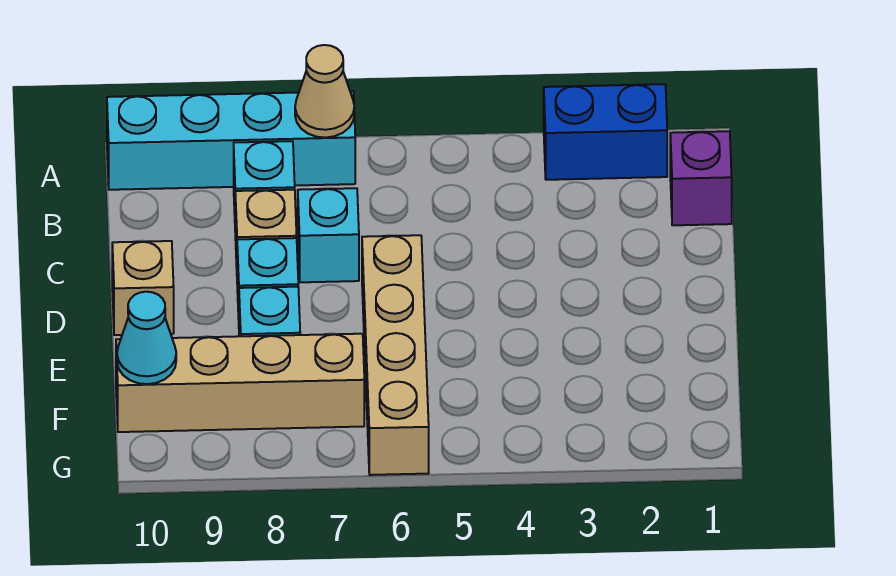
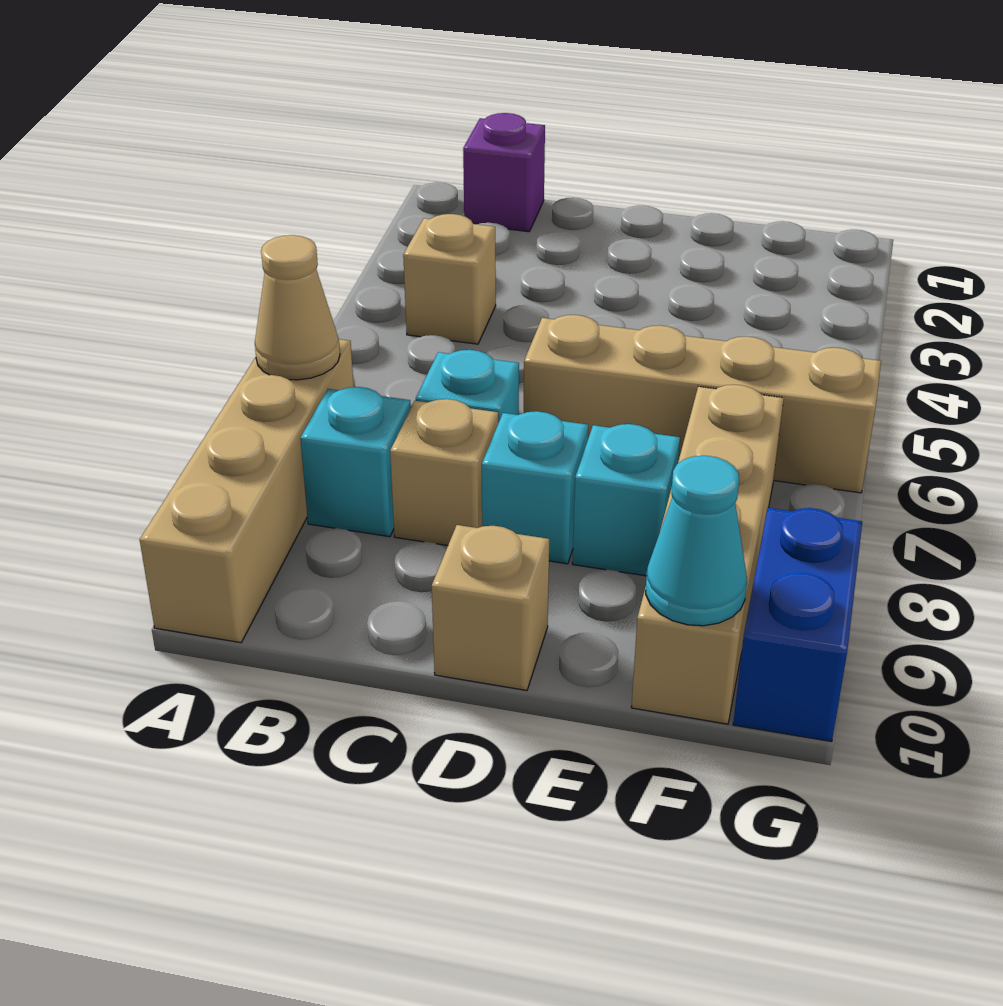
blue 1x2 brick [544,84,667,180] -> blue 1x2 brick moved to [733,508,862,742]
cyan 1x4 brick [107,91,355,190] -> tan 1x4 brick [140,339,354,643]
none -> tan 1x1 brick [403,214,496,344]

